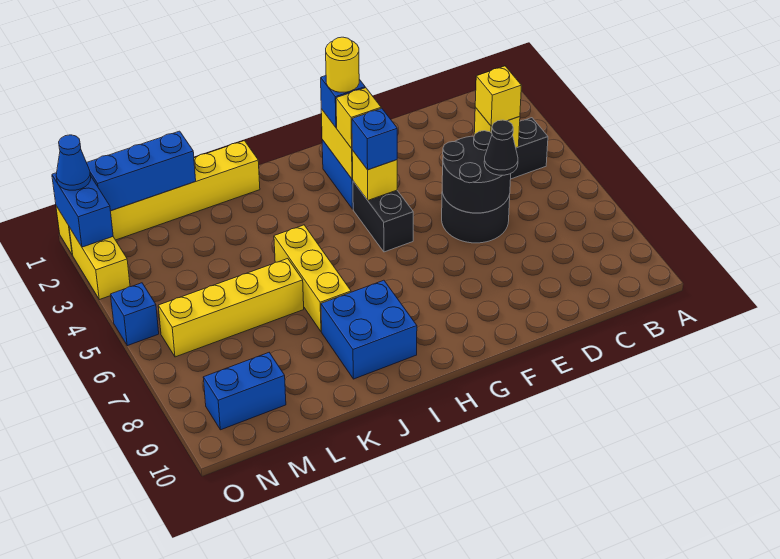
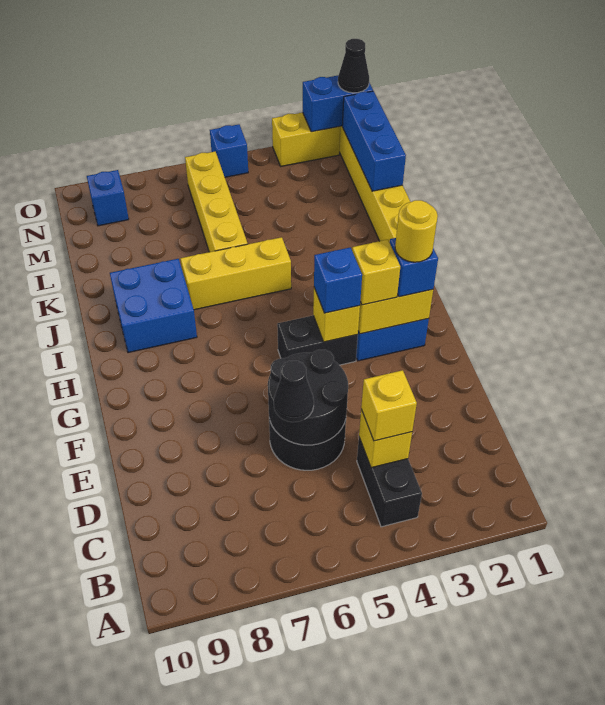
blue 1x2 brick [203,353,286,430] -> blue 1x1 brick [87,170,129,226]
blue 1x1 cone [56,135,91,190] -> black 1x1 cone [338,39,369,93]

